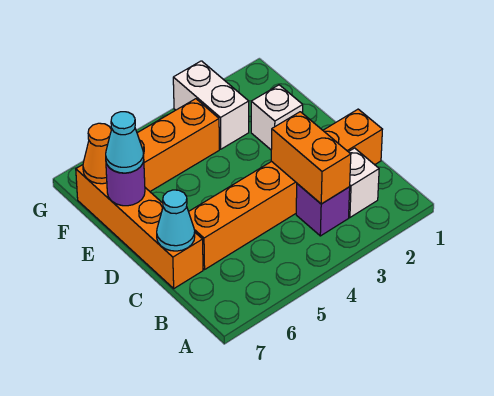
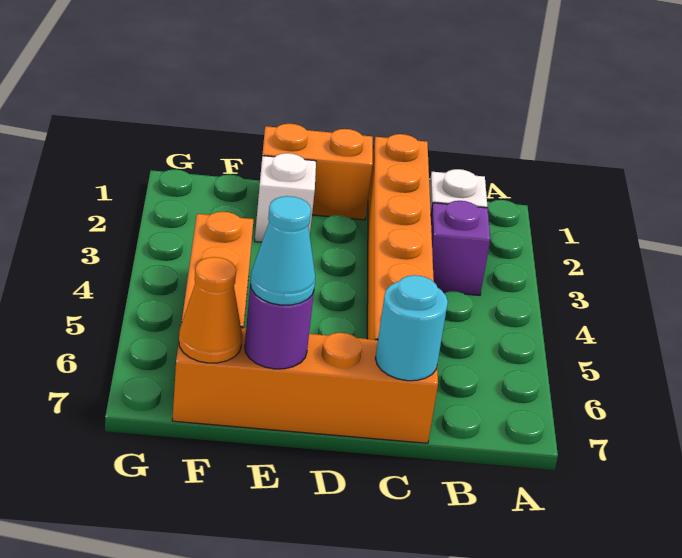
orange 1x2 brick [271,112,351,204] -> orange 1x2 brick moved to [262,124,373,220]
cyan 1x1 cone [157,190,195,251] -> cyan 1x1 round brick [376,275,448,381]
white 1x2 brick [173,61,249,149] -> none

